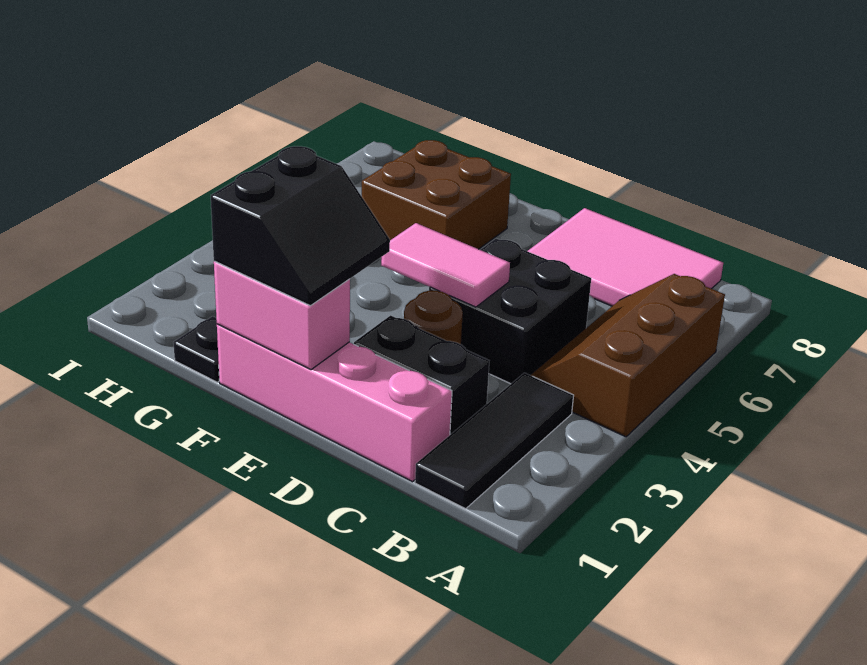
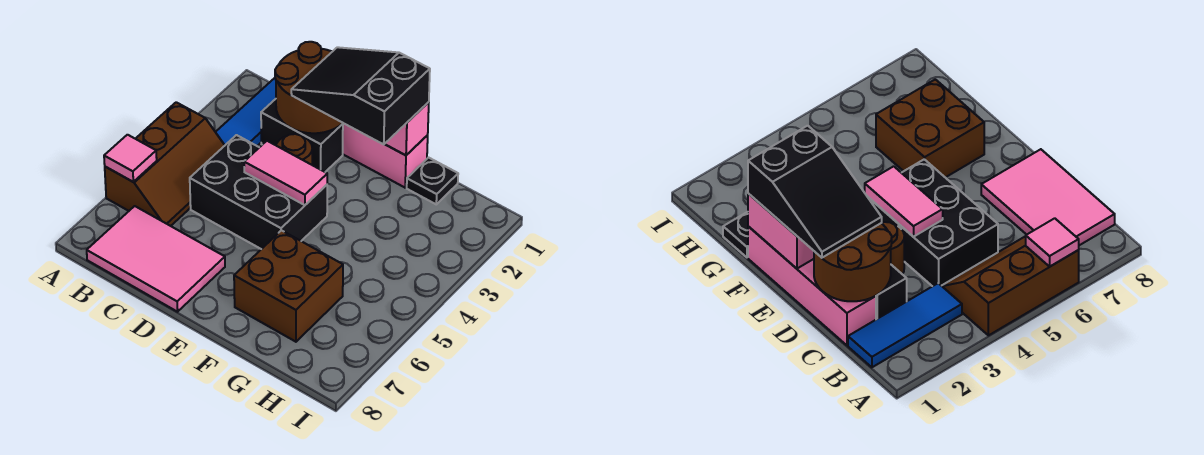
none -> pink 1x1 tile [104,135,157,182]
black 1x3 tile [415,373,574,509] -> blue 1x3 tile [216,78,276,146]
none -> brown 2x2 round brick [275,42,343,133]
black 2x2 brick [429,239,591,384] -> black 2x3 brick [190,135,327,249]
black 2x2 slope [211,146,390,306] -> black 2x3 slope [291,47,430,144]

